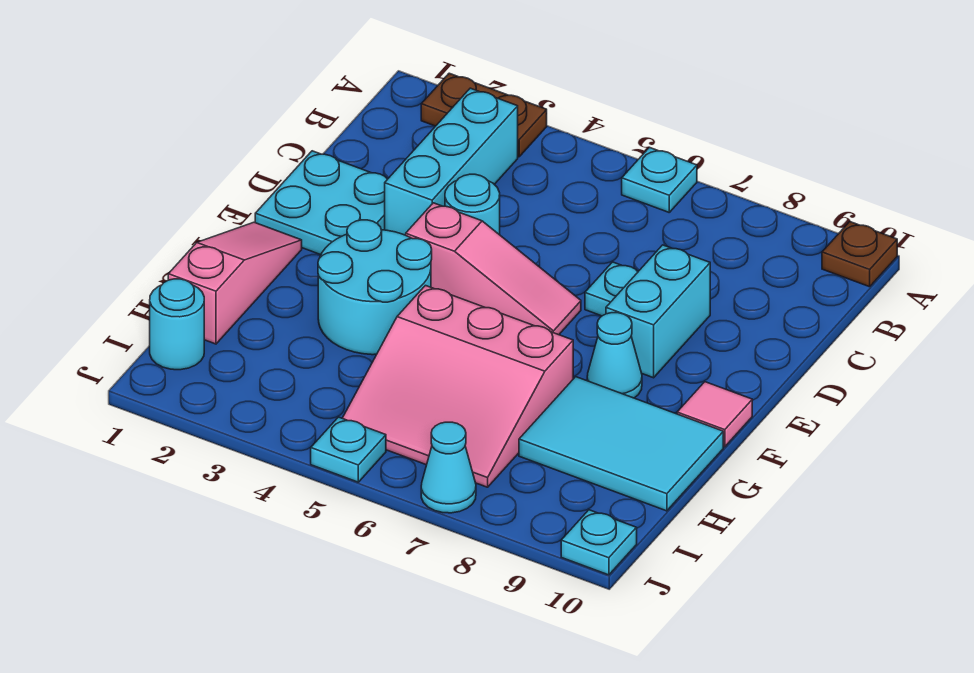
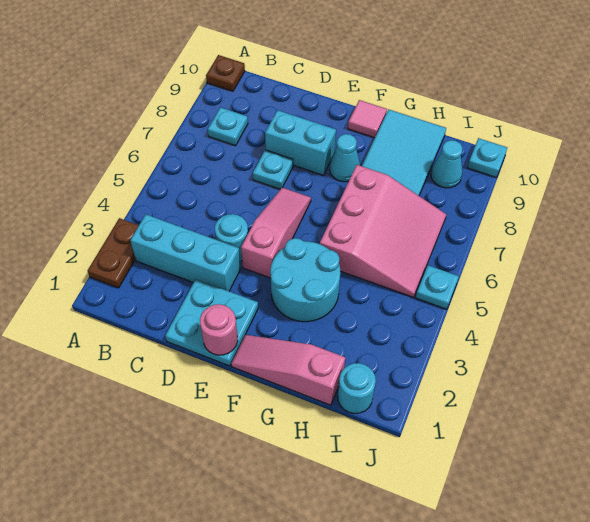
cyan 1x1 plate [622,148,697,212] -> cyan 1x1 plate moved to [208,107,248,146]
none -> pink 1x1 round brick [200,304,238,355]
cyan 1x1 cone [421,422,476,513] -> cyan 1x1 cone moved to [431,140,462,188]

